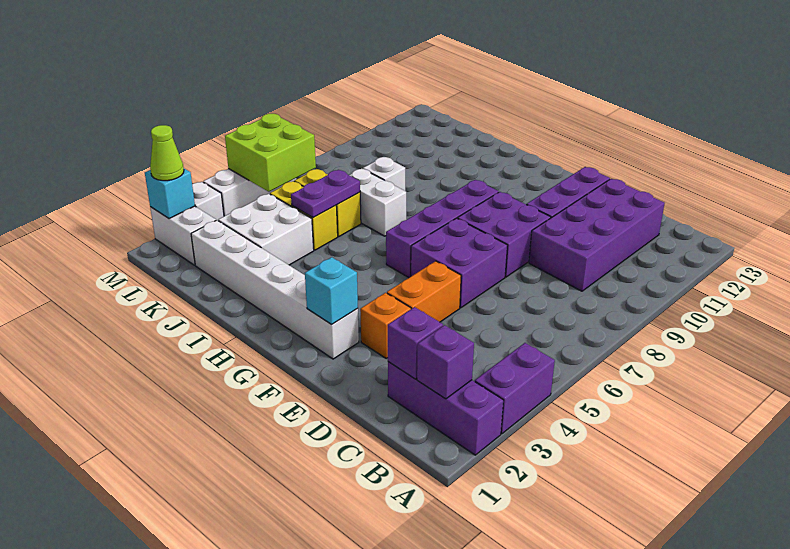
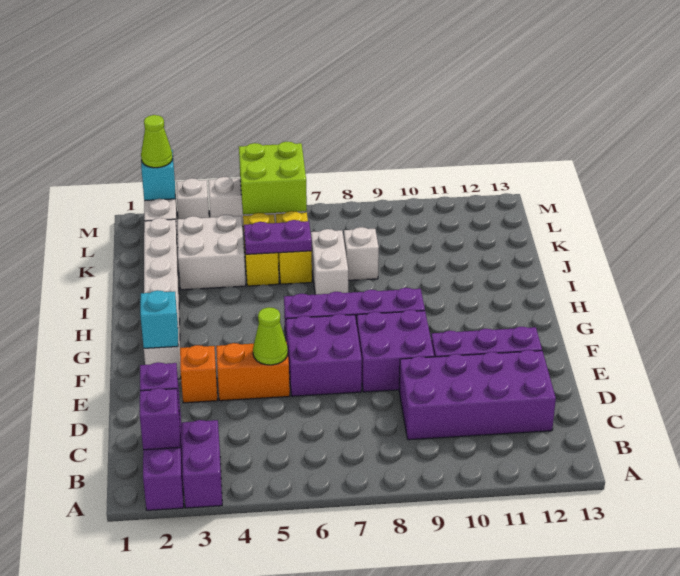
purple 1x2 brick [475,343,555,434] -> purple 1x2 brick turned to [182,420,222,508]
none -> lime 1x1 cone [253,307,288,365]

